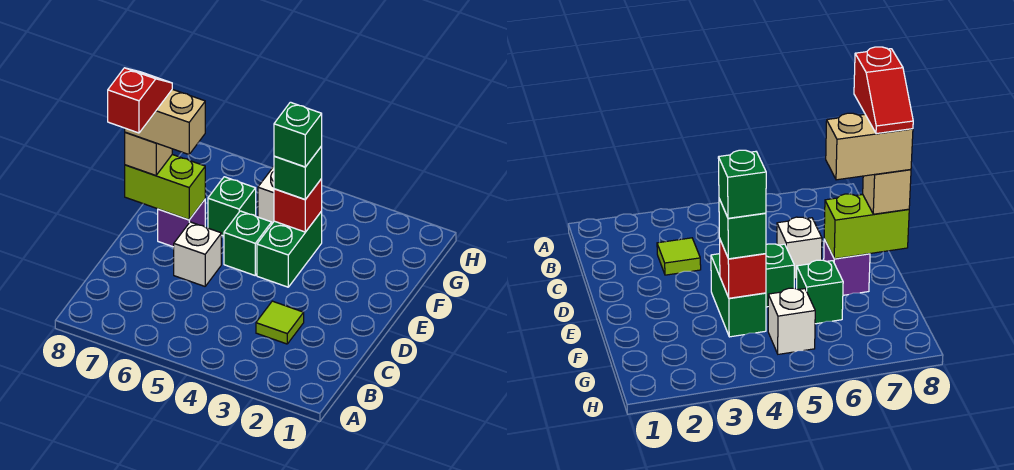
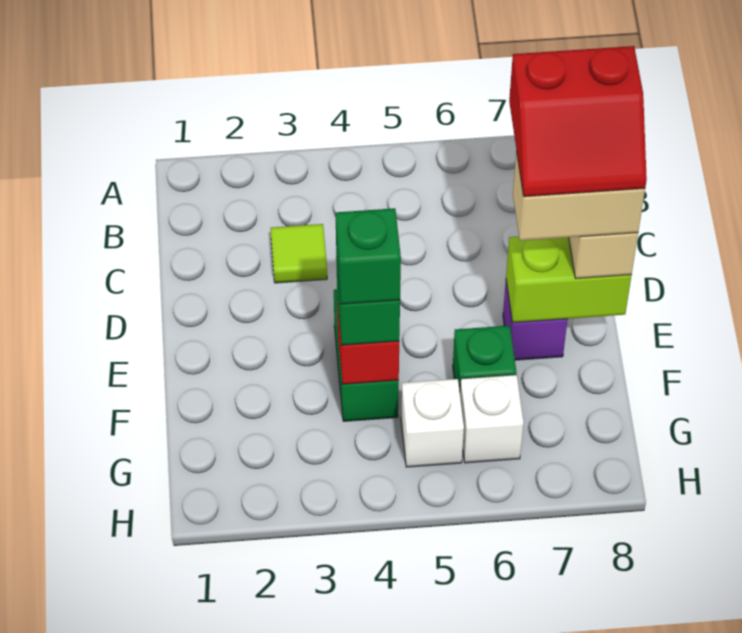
white 1x1 brick [174,222,221,286] -> white 1x1 brick moved to [460,375,524,463]
red 1x2 slope [108,68,172,133] -> red 2x2 slope [509,46,647,197]
green 1x1 brick [224,211,272,275] -> none

